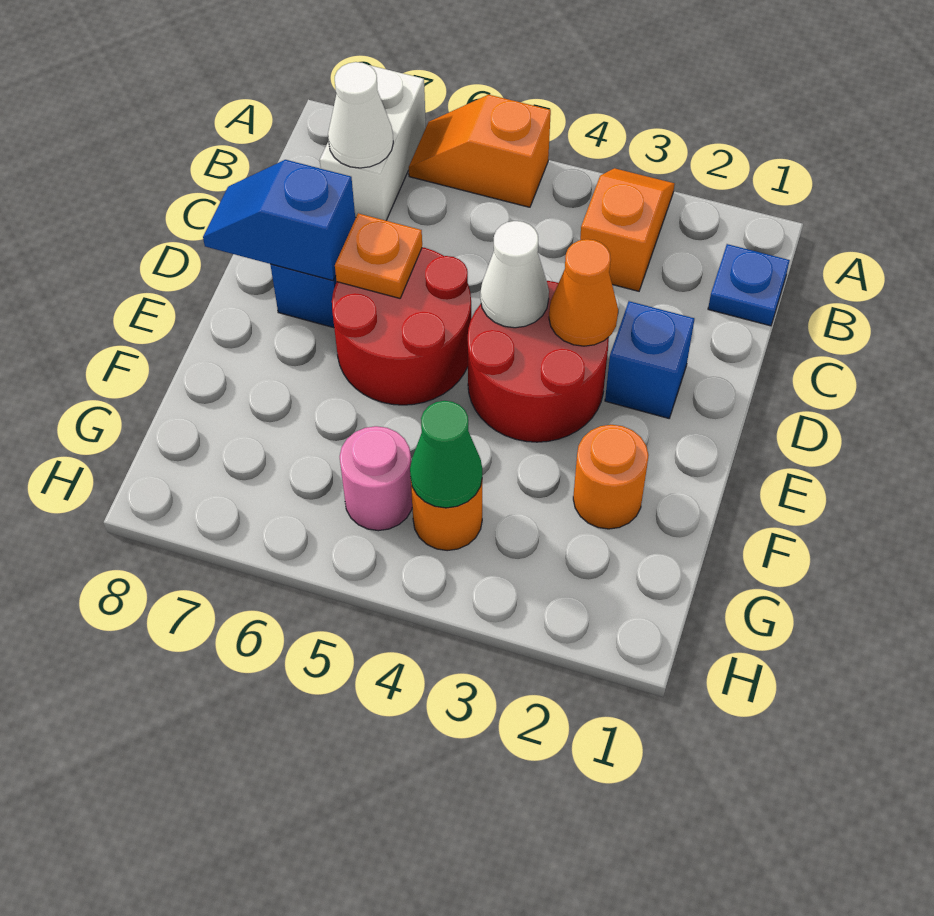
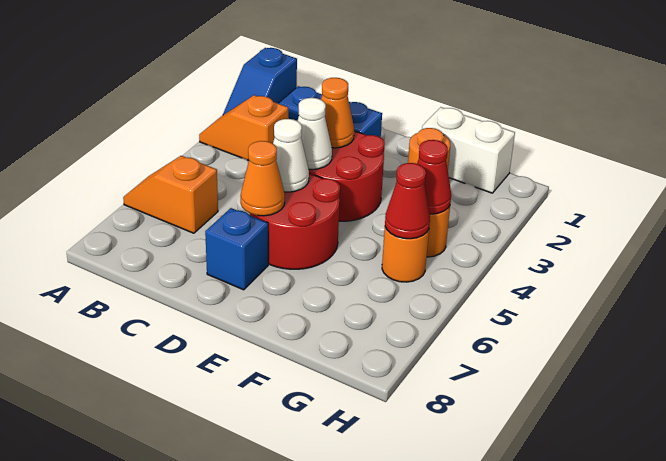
orange 1x2 slope [409,95,551,207] -> orange 1x2 slope turned to [123,156,218,233]
white 1x2 brick [320,65,426,221] -> white 1x2 brick moved to [422,107,515,193]
white 1x1 cone [328,62,393,168] -> white 1x1 cone moved to [273,119,309,192]
orange 1x1 plate [335,213,422,298] -> orange 1x1 cone [241,141,285,216]
blue 1x2 slope [203,160,355,281] -> blue 1x2 slope moved to [223,48,297,115]
green 1x1 cone [410,401,482,508] -> red 1x1 cone [417,140,451,214]
pink 1x1 round brick [340,426,412,531] -> orange 1x1 round brick [382,227,429,282]
none -> red 1x1 cone [385,163,430,239]

